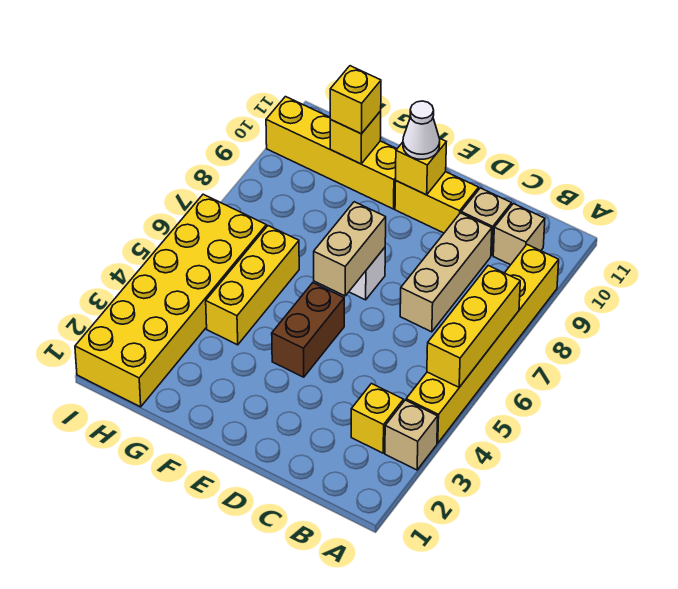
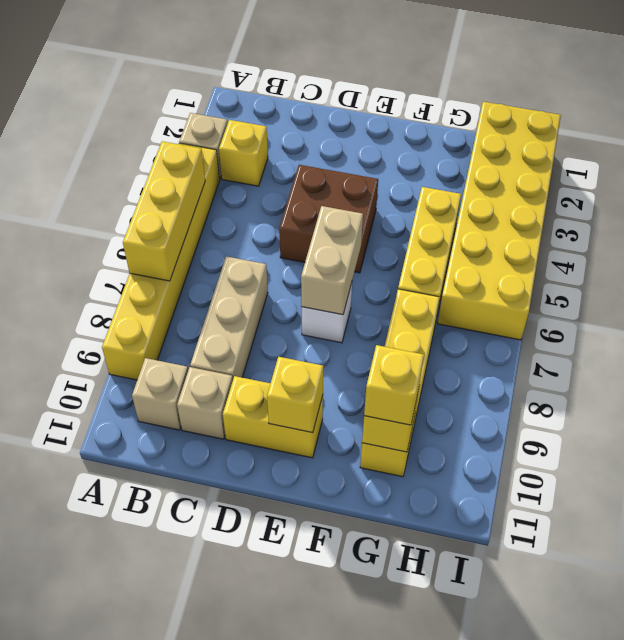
brown 1x2 brick [272,283,344,377] -> brown 2x2 brick [279,165,378,273]
white 1x1 cone [403,101,440,159] -> none
yellow 1x4 brick [266,97,397,209] -> yellow 1x4 brick turned to [360,289,440,477]

